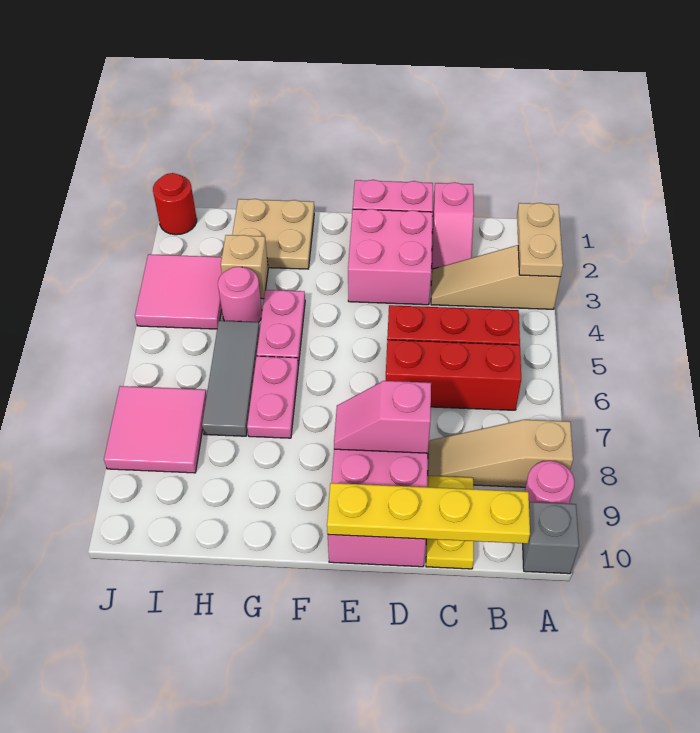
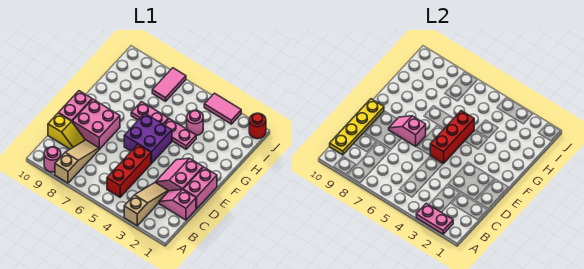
tan 1x2 plate [517,203,563,277] -> pink 1x2 plate [416,203,453,234]
grey 1x1 brick [523,502,579,574] -> none
red 1x3 brick [386,340,521,410] -> red 1x3 brick moved to [430,111,474,164]
yellow 1x2 plate [426,476,474,569] -> yellow 1x2 slope [48,113,85,149]
pink 2x2 brick [348,209,433,305] -> pink 2x2 slope [156,158,203,191]
pink 1x2 slope [334,381,431,453] -> pink 1x2 slope turned to [389,116,426,146]
none -> purple 2x2 brick [124,114,172,164]
tan 2x2 plate [232,199,314,269] -> none
tan 1x1 brick [221,235,268,299] -> none
grey 1x3 tile [202,321,260,436] -> none
pink 2x2 tile [135,254,222,329] -> pink 1x2 tile [204,93,241,124]
pink 2x2 tile [104,386,207,473] -> pink 1x2 tile [152,68,186,101]

